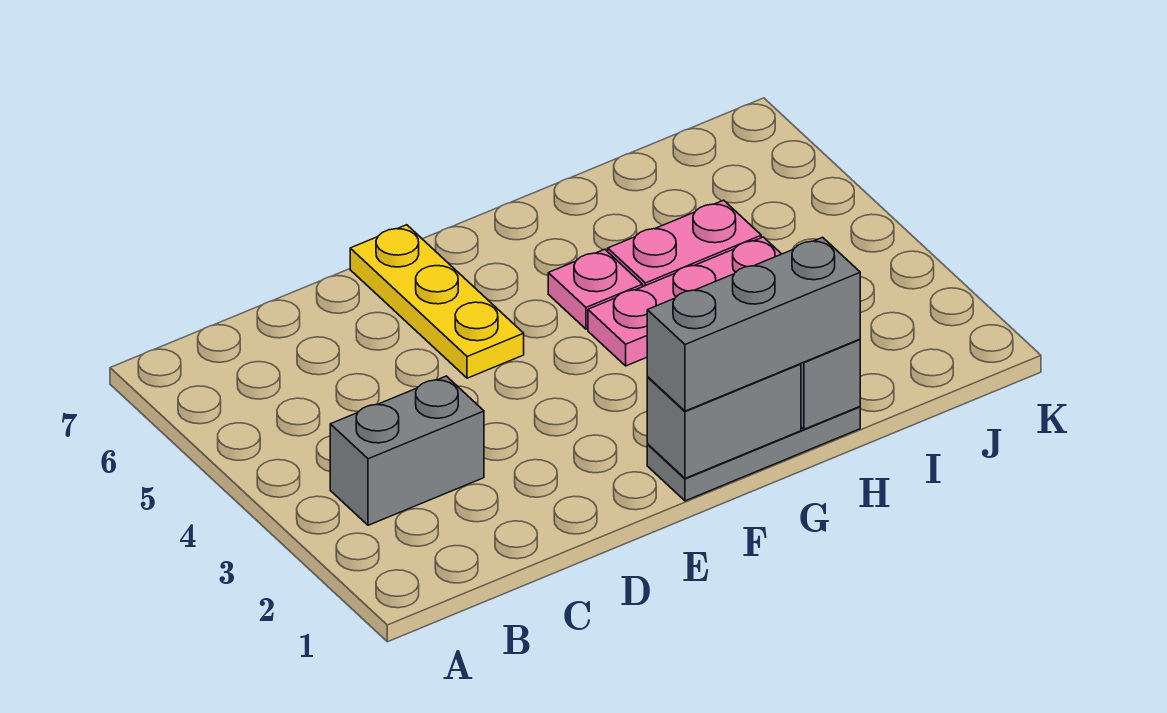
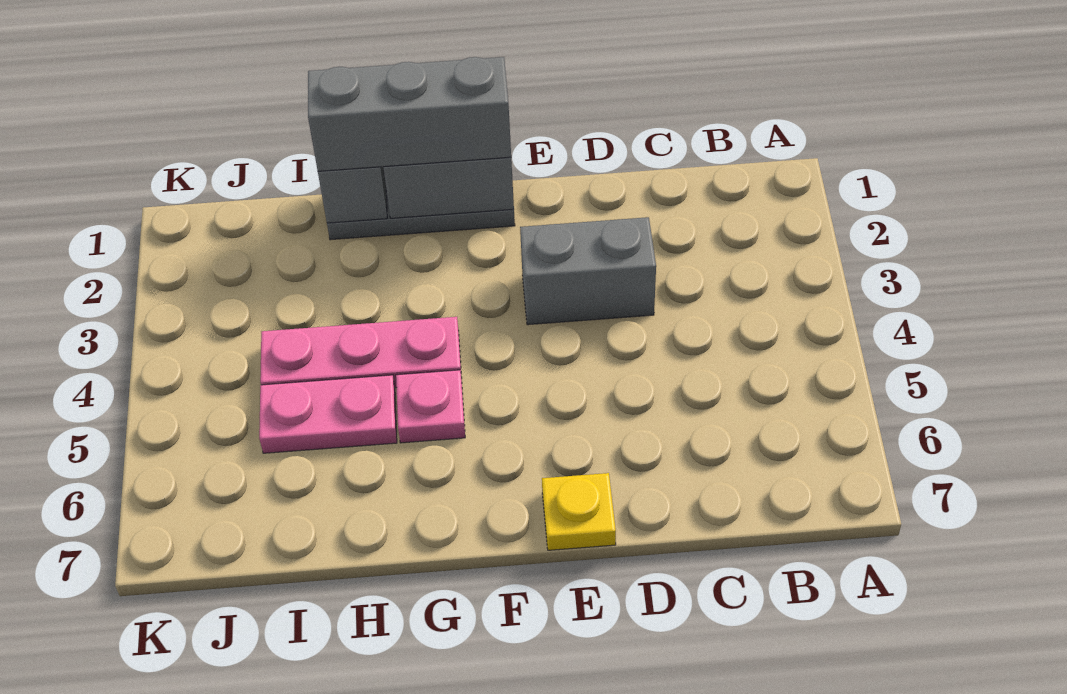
grey 1x2 brick [330,376,484,525] -> grey 1x2 brick moved to [520,217,656,325]
yellow 1x3 plate [350,225,524,378] -> yellow 1x1 plate [542,473,616,550]

